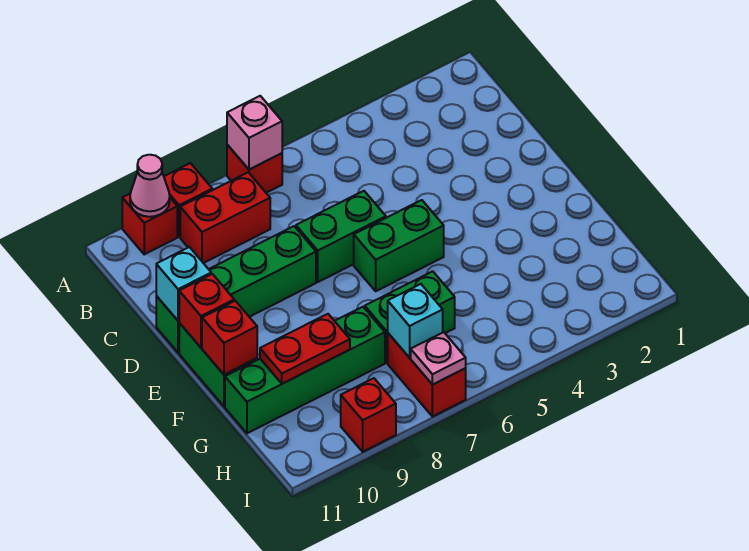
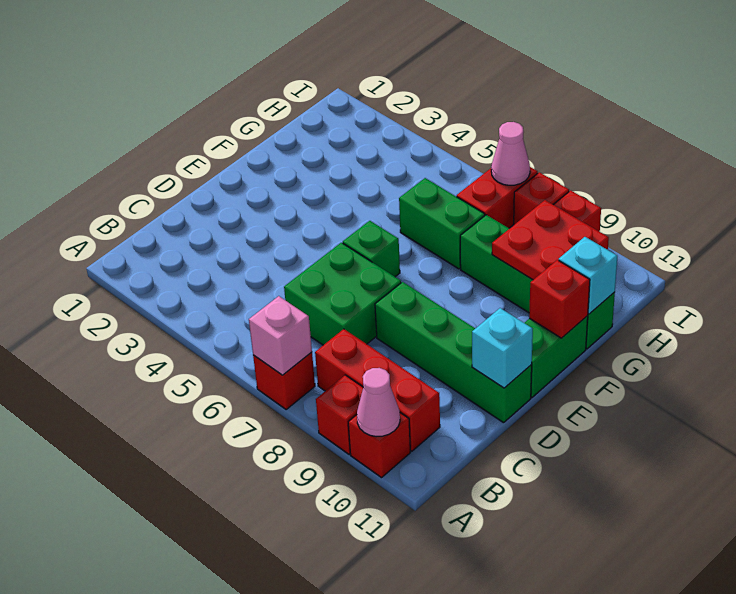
red 1x2 brick [180,172,270,263] -> red 1x3 brick [315,329,440,451]
green 1x2 brick [296,191,386,282] -> green 2x2 brick [284,243,401,345]
green 1x2 brick [354,200,444,291] -> green 1x1 brick [343,221,400,277]
red 1x1 brick [179,274,234,348] -> red 1x1 brick moved to [514,172,569,225]
red 1x2 plate [260,314,350,384] -> red 2x2 plate [492,200,609,280]
cyan 1x1 brick [388,284,443,358] -> cyan 1x1 brick moved to [559,237,617,314]
pink 1x1 plate [411,332,466,385] -> pink 1x1 cone [491,122,530,185]

